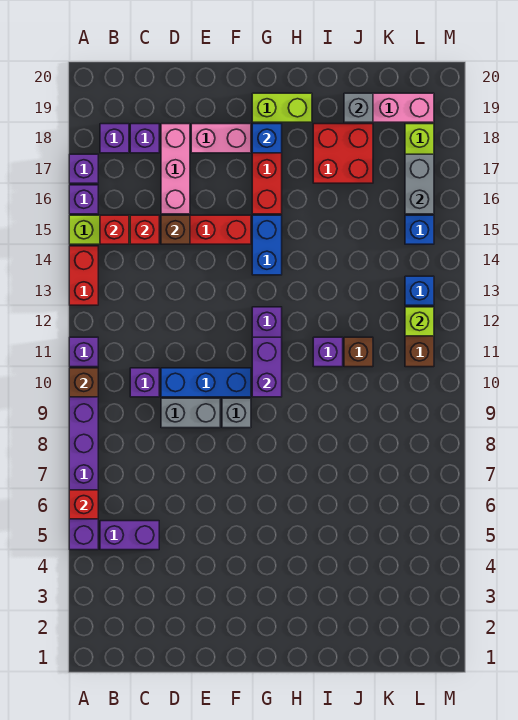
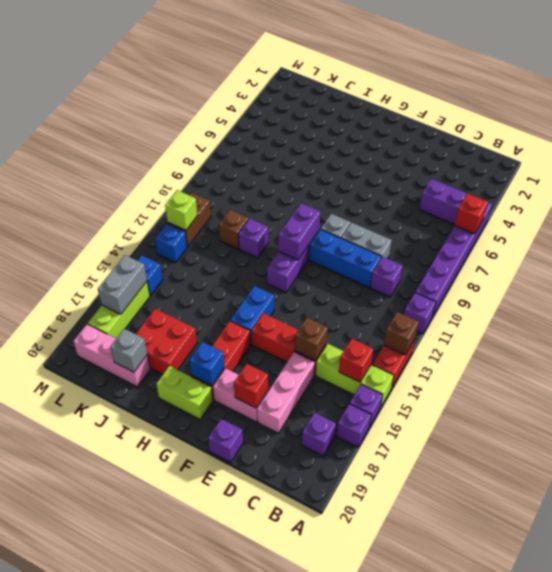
brown 1x1 brick [69,368,98,397] -> brown 1x1 brick moved to [384,312,418,355]
red 1x1 brick [130,215,159,244] -> red 1x1 brick moved to [234,364,268,408]
purple 1x1 brick [130,124,159,153] -> purple 1x1 brick moved to [208,419,243,462]

